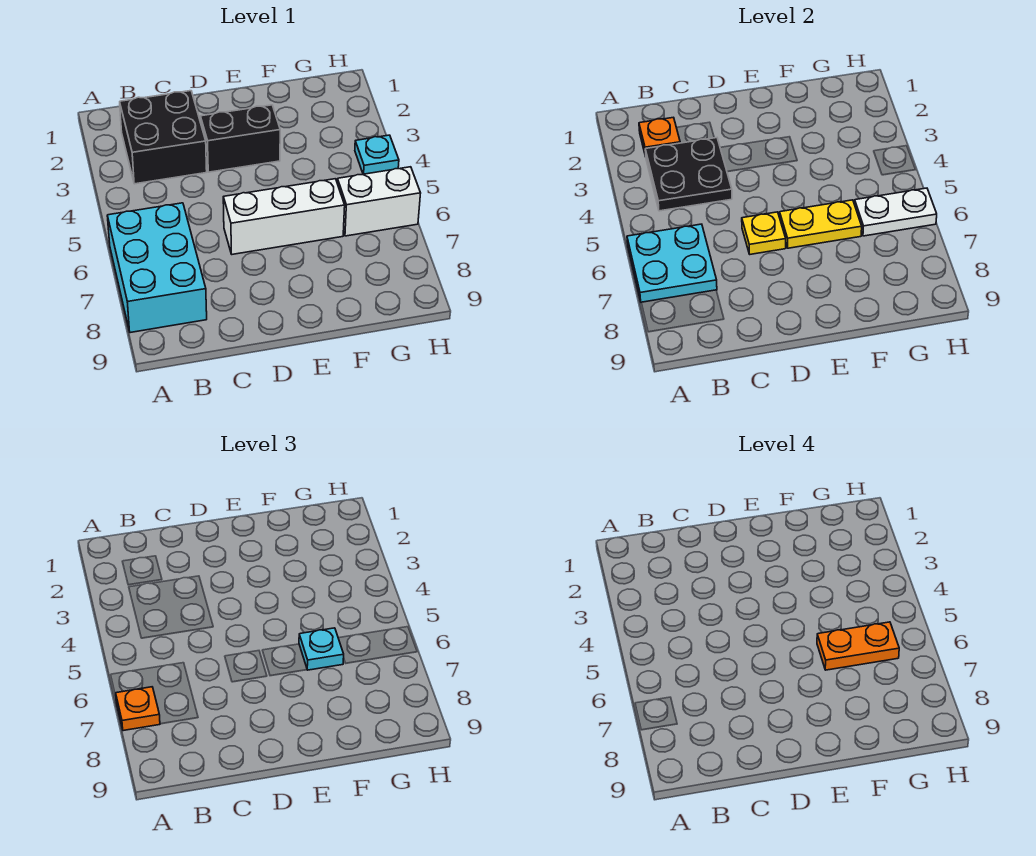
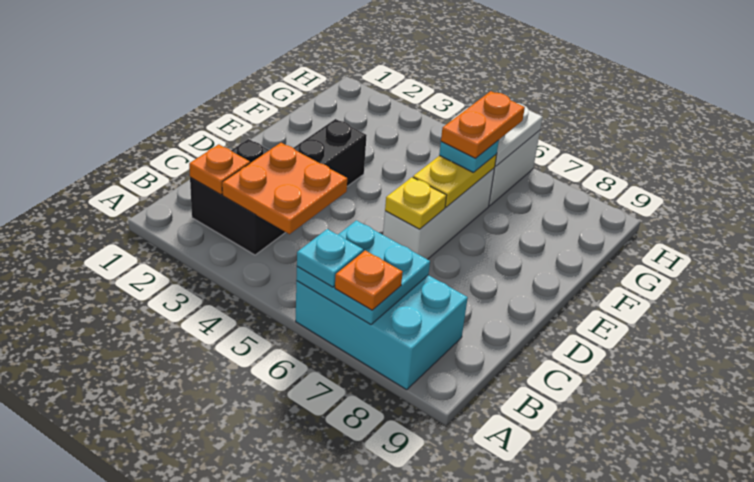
black 2x2 plate [645,138,732,211] -> orange 2x2 plate [222,143,347,234]
cyan 1x1 plate [355,135,399,174] -> cyan 1x1 plate moved to [297,229,363,287]

